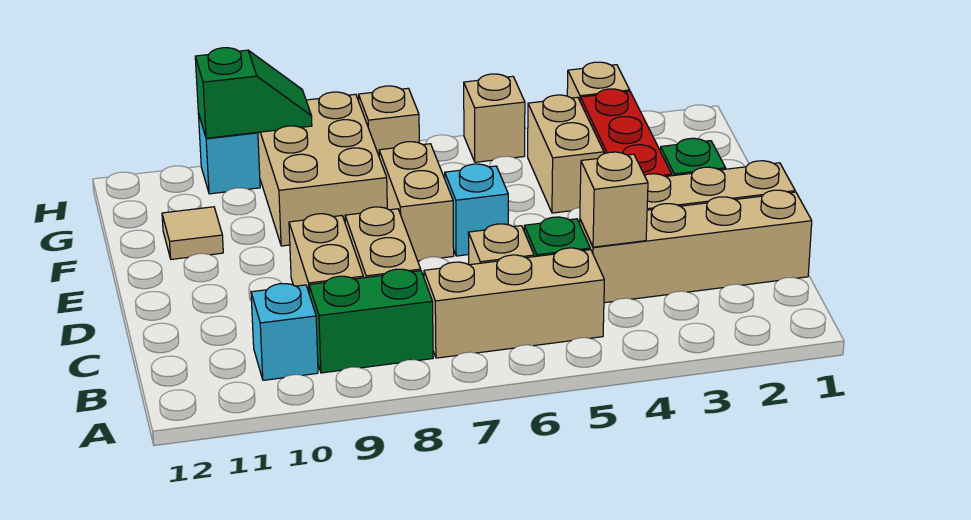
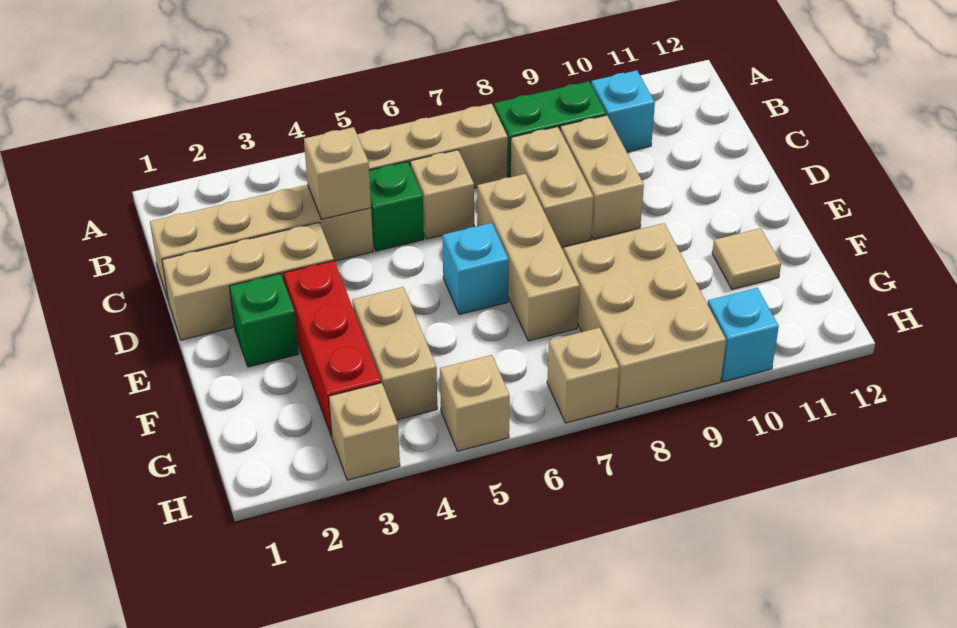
tan 1x2 brick [379,142,454,261] -> tan 1x3 brick [477,174,580,341]
green 1x2 slope [195,48,312,138] -> none

